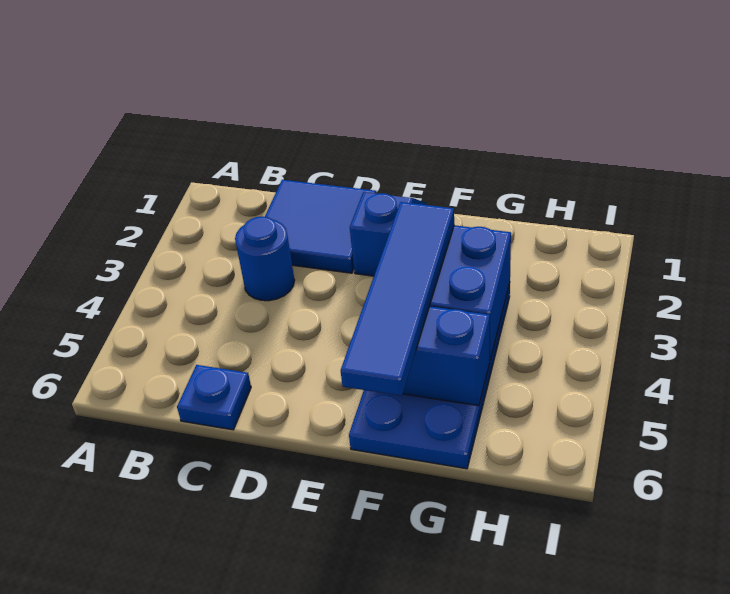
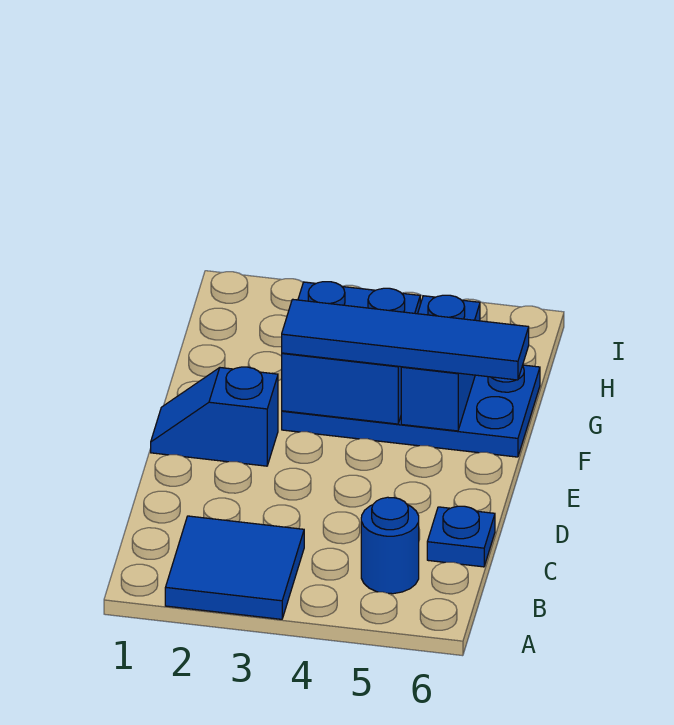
blue 2x2 tile [265,180,376,273] -> blue 2x2 tile moved to [165,516,304,619]
blue 1x1 round brick [235,217,295,301] -> blue 1x1 round brick moved to [361,497,419,594]

